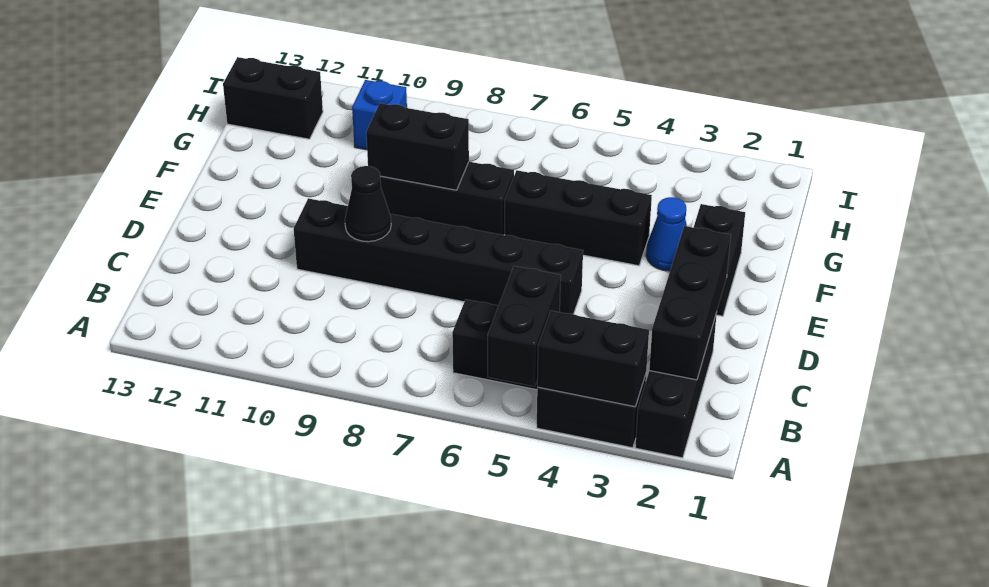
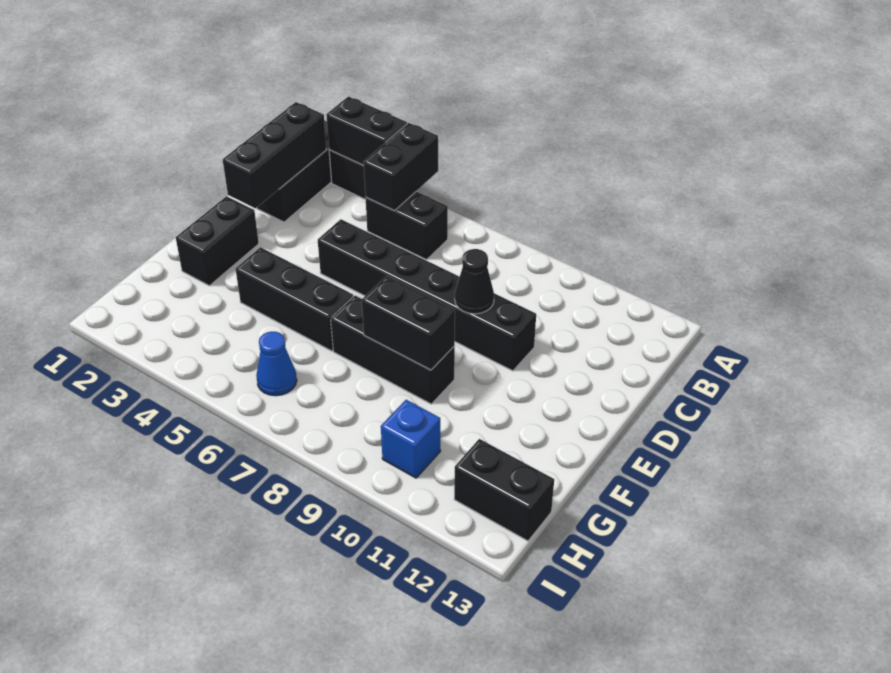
blue 1x1 cone [646,197,687,271] -> blue 1x1 cone moved to [256,332,297,396]

